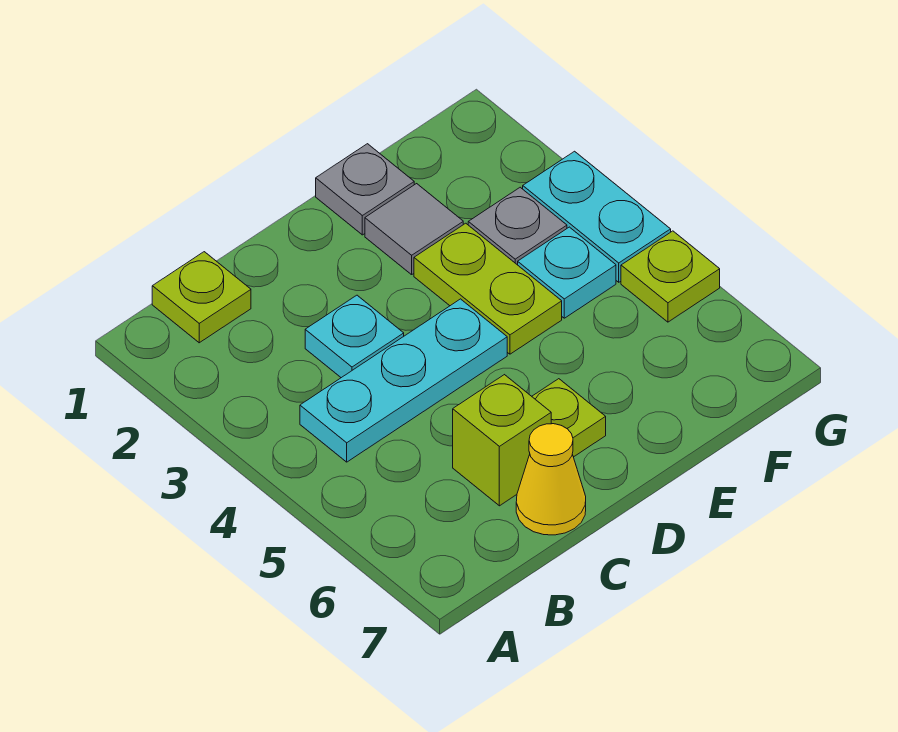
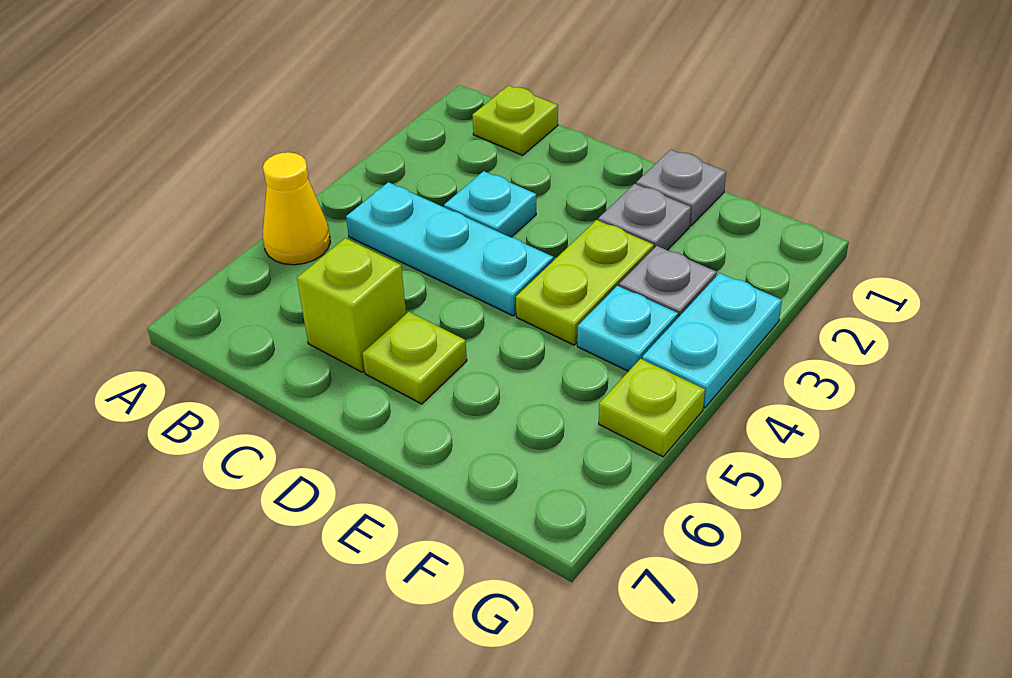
yellow 1x1 cone [516,424,586,535] -> yellow 1x1 cone moved to [263,152,330,265]
grey 1x1 tile [365,184,463,275] -> grey 1x1 plate [598,184,691,250]

